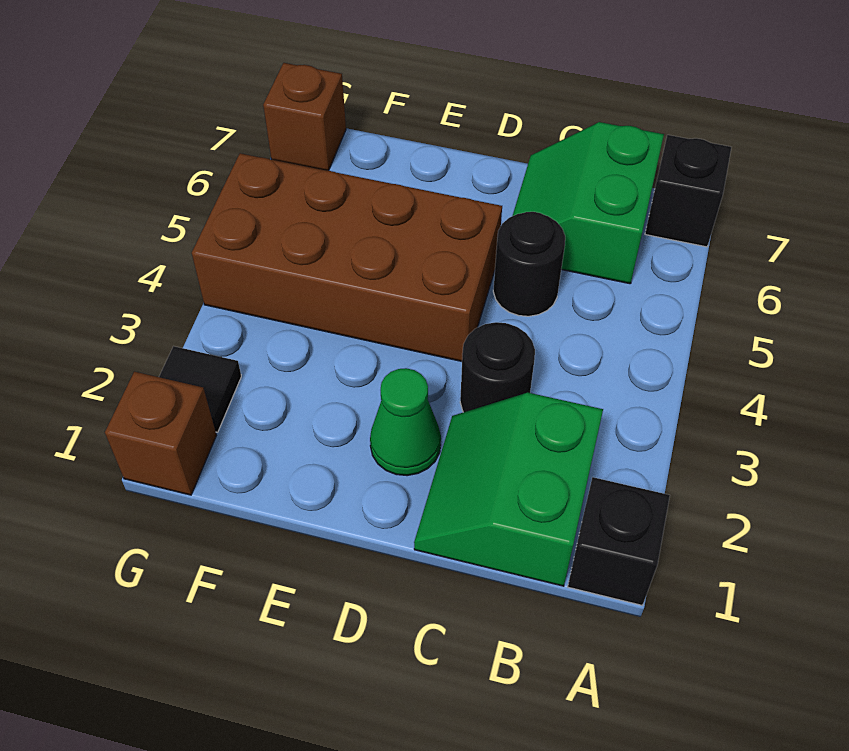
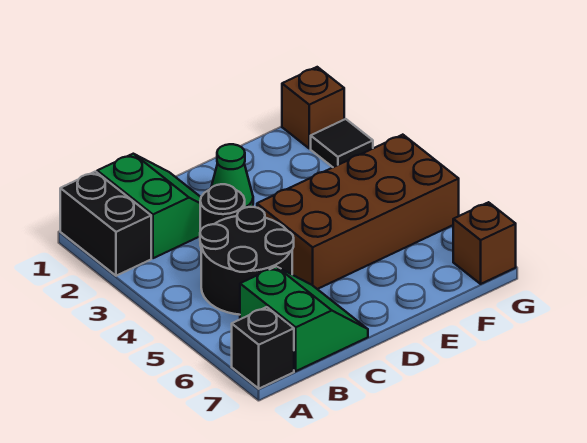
black 1x1 brick [568,477,670,605] -> black 1x2 brick [60,172,151,276]
black 1x1 round brick [493,212,565,316] -> black 2x2 round brick [200,207,294,315]

